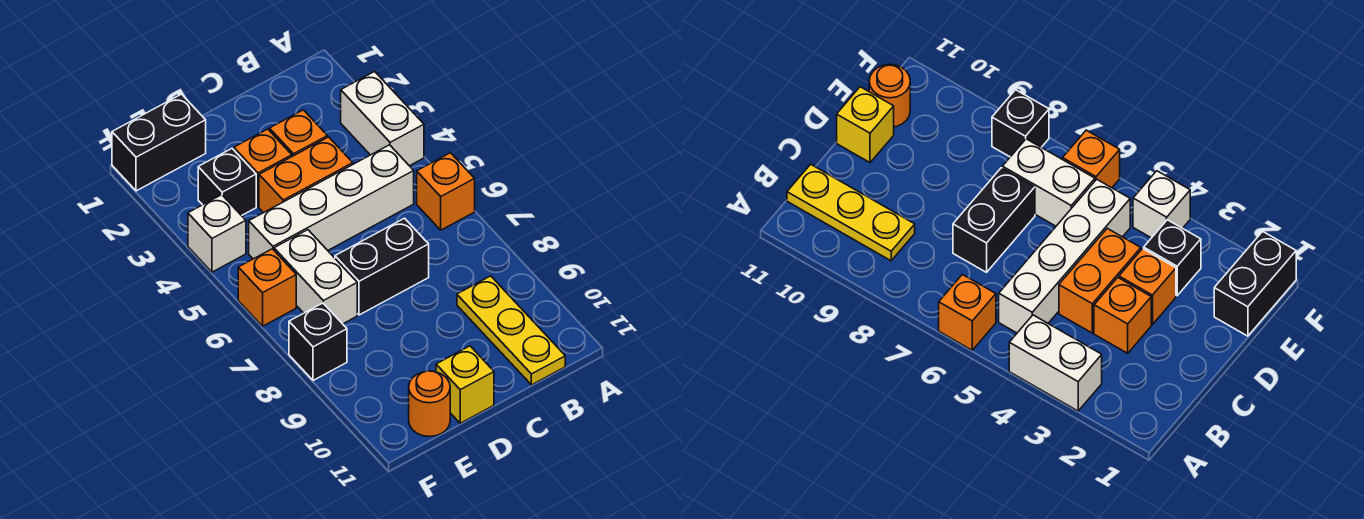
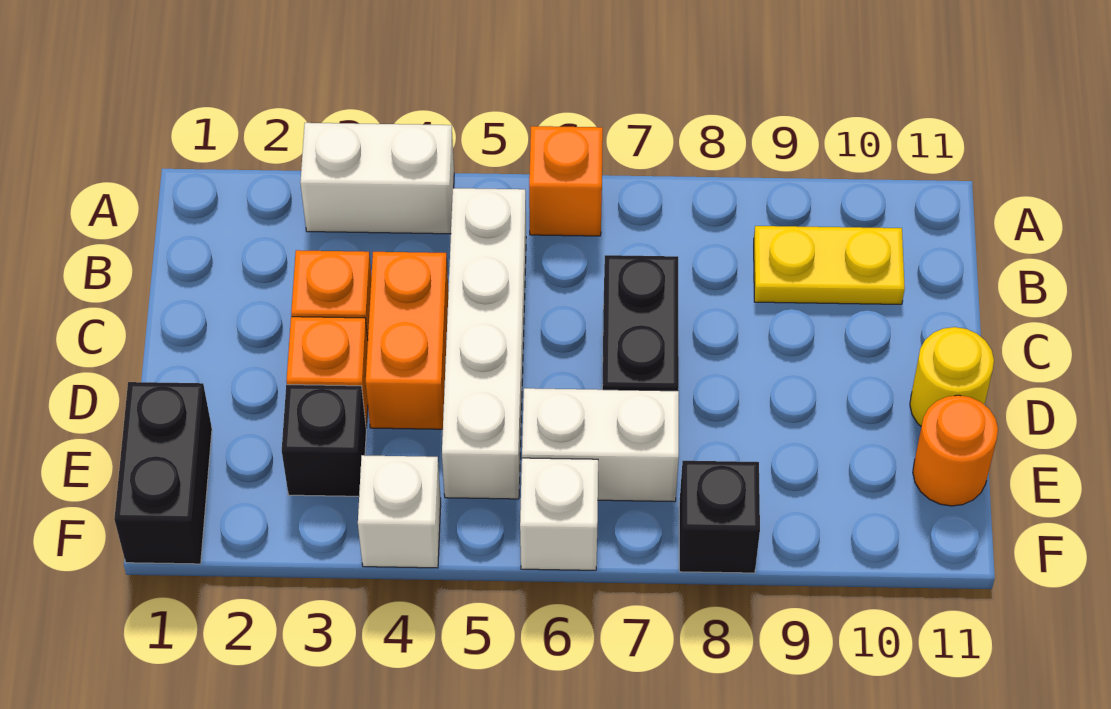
yellow 1x3 plate [457,276,565,385] -> yellow 1x2 plate [754,226,905,304]
yellow 1x1 brick [436,346,494,423] -> yellow 1x1 round brick [910,327,994,427]
orange 1x1 brick [238,249,296,326] -> white 1x1 brick [520,458,598,570]

